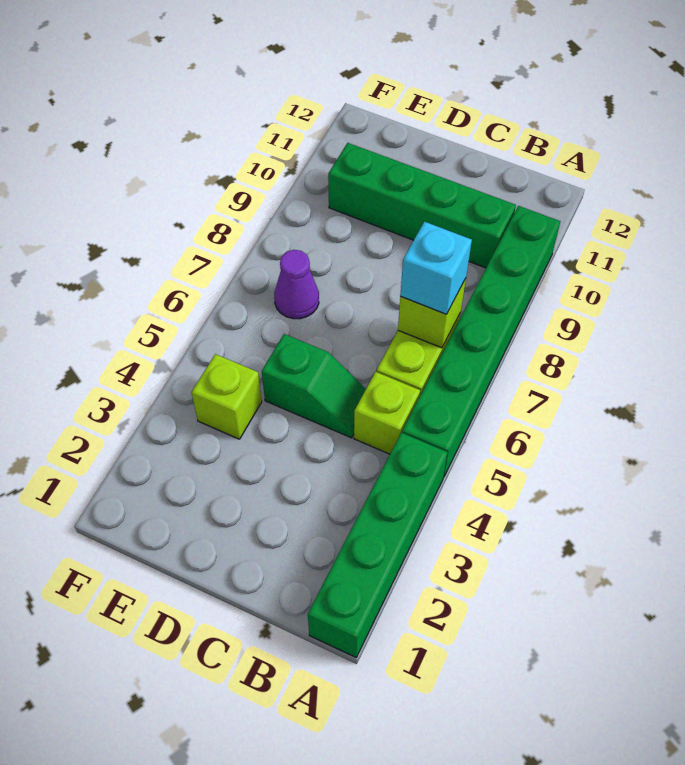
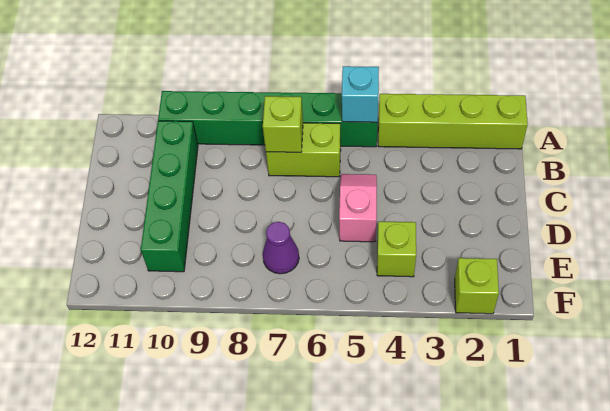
green 1x4 brick [308,433,447,657] -> lime 1x4 brick [378,94,528,149]
lime 1x1 brick [354,372,420,454] -> lime 1x1 brick moved to [455,258,499,314]
cyan 1x1 brick [400,222,472,314] -> cyan 1x1 brick moved to [342,66,379,122]
green 1x2 slope [262,334,366,438] -> pink 1x2 slope [339,174,377,242]

